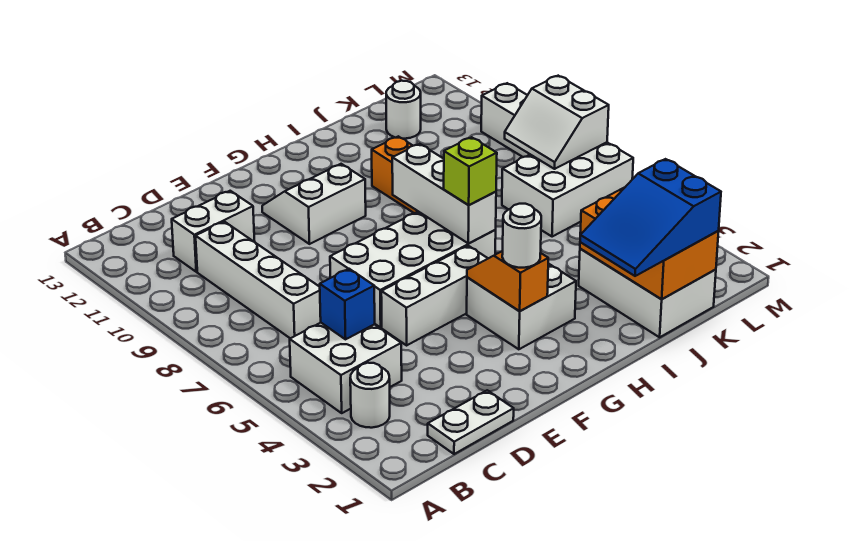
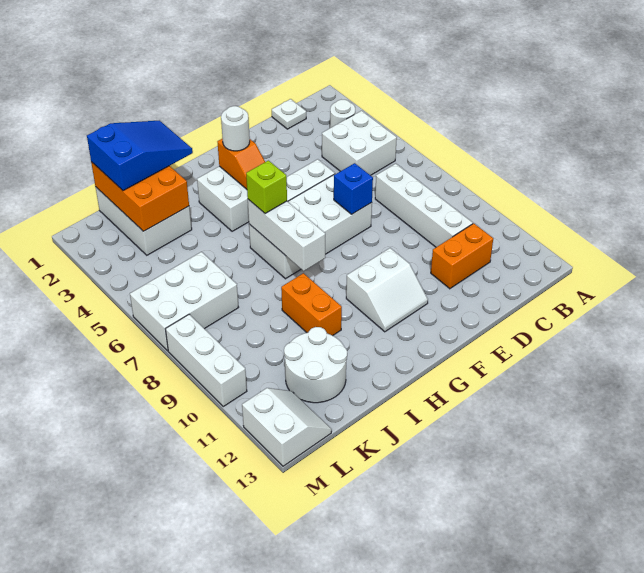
white 1x2 plate [428,390,514,454] -> white 1x1 plate [272,99,306,129]
blue 1x1 brick [320,269,375,339] -> blue 1x1 brick moved to [334,163,373,214]
white 1x2 brick [172,191,255,272] -> orange 1x2 brick [431,223,493,289]
white 1x1 round brick [386,81,421,139] -> white 2x2 round brick [284,327,347,403]
white 2x2 slope [505,76,609,169] -> white 2x2 slope moved to [242,388,332,466]

